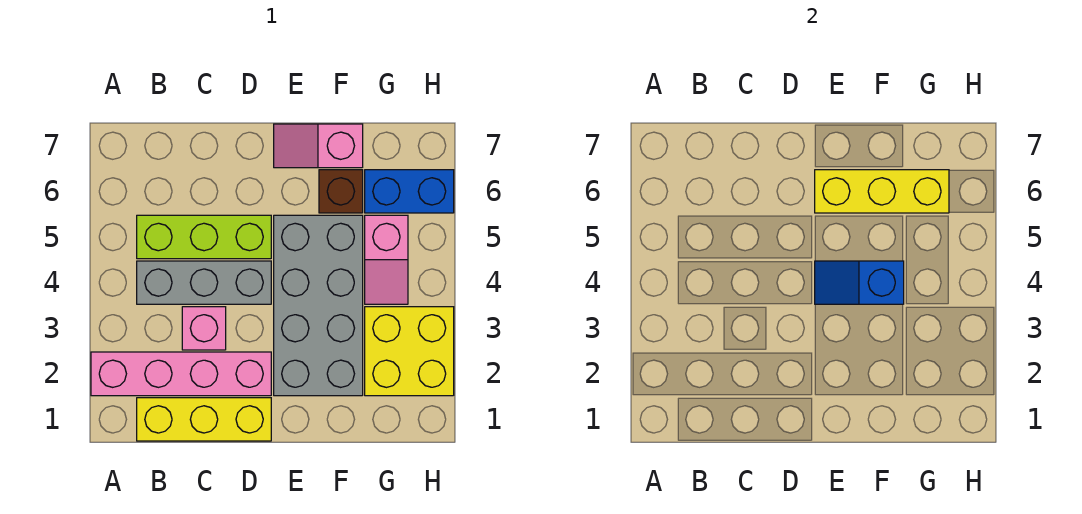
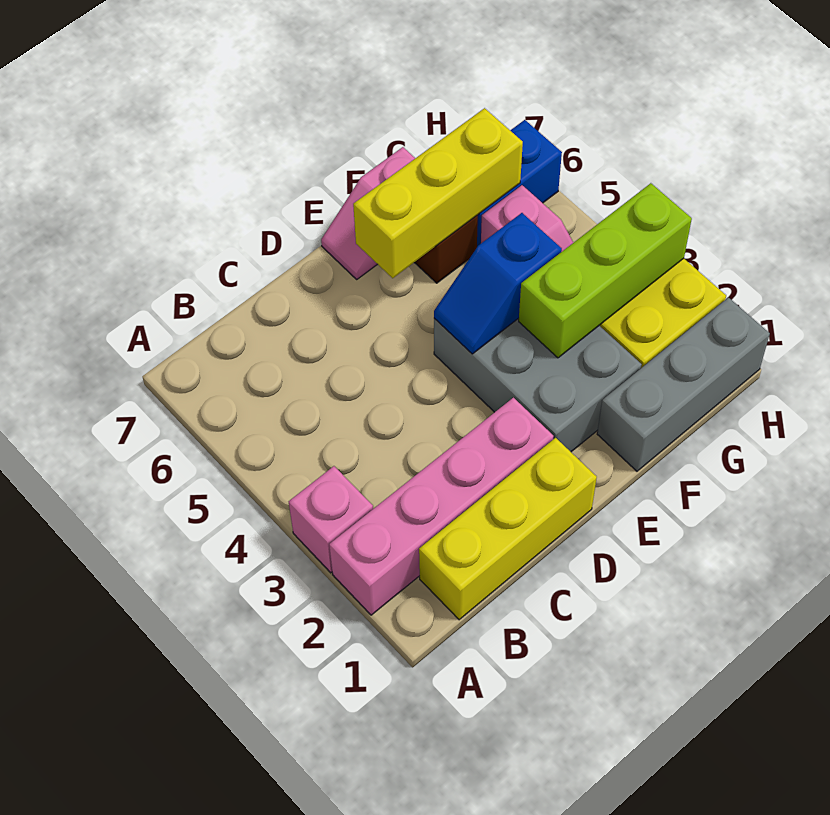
grey 1x3 brick [137,261,271,304] -> grey 1x3 brick moved to [597,298,770,471]
lime 1x3 brick [137,215,271,259] -> lime 1x3 brick moved to [519,183,692,358]
pink 1x1 brick [182,307,226,350] -> pink 1x1 brick moved to [289,466,373,573]
grey 2x4 brick [274,215,363,396] -> grey 2x3 brick [434,318,642,452]

